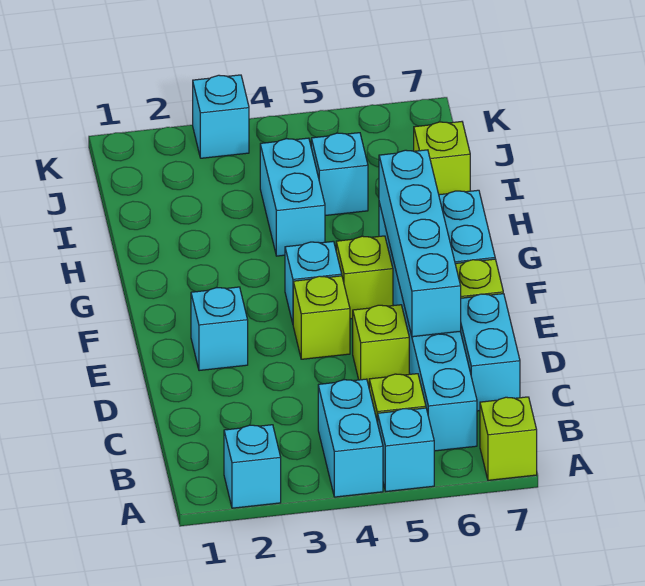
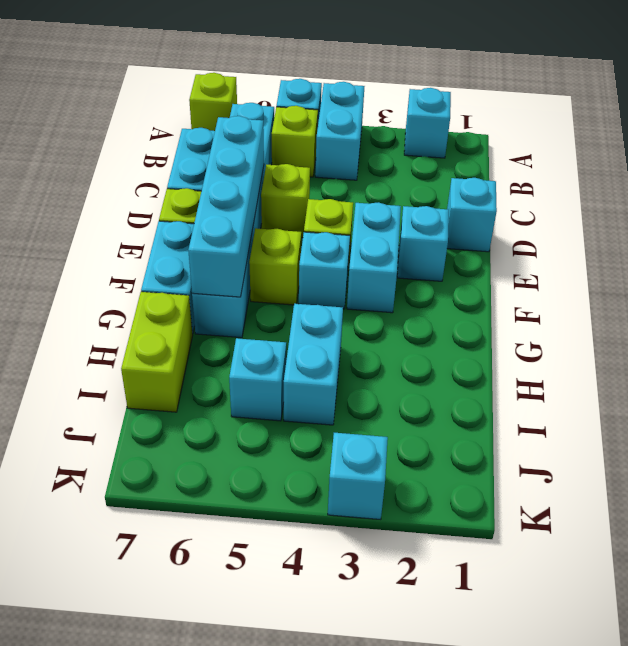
none -> cyan 1x1 brick [447,178,497,252]
none -> cyan 1x2 brick [347,202,401,313]
lime 1x1 brick [414,122,470,195] -> lime 1x2 brick [121,292,193,412]

